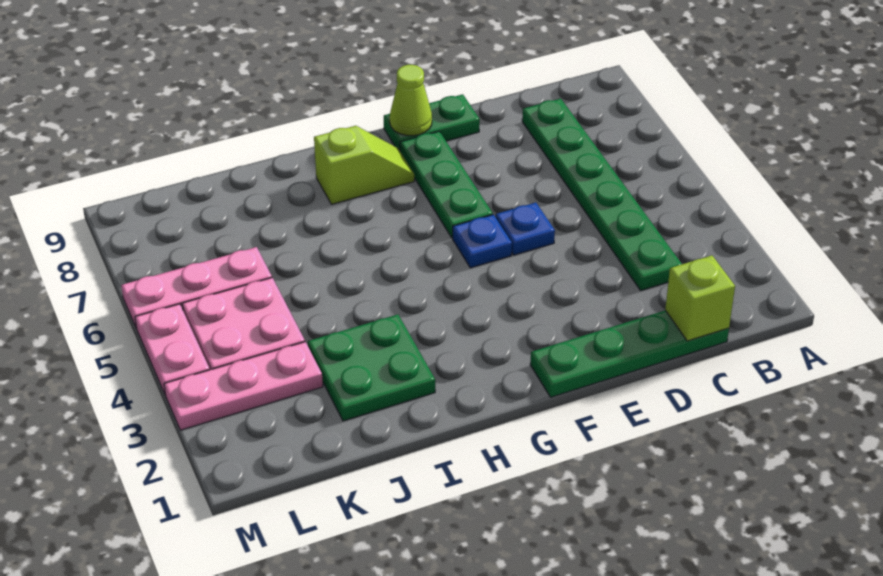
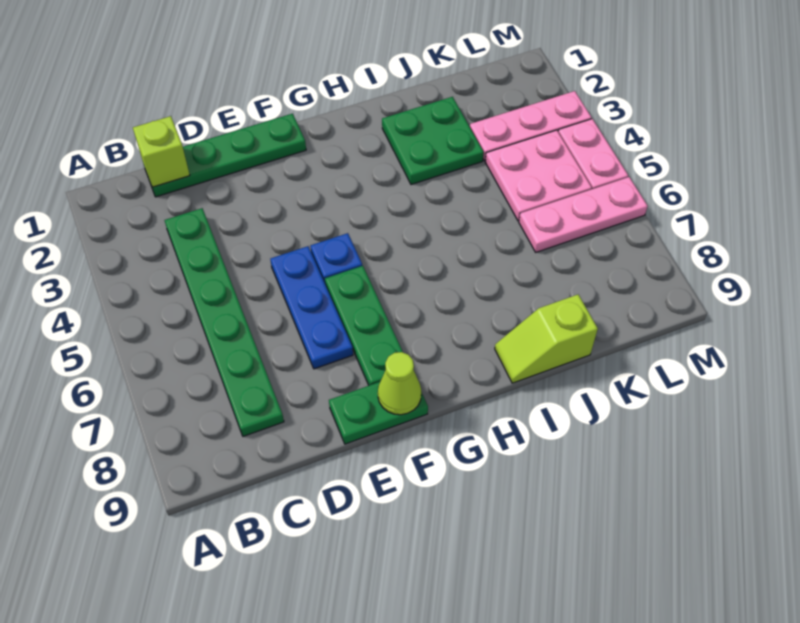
blue 1x1 plate [496,203,555,255] -> blue 1x3 plate [270,246,353,369]
lime 1x2 slope [314,126,414,204] -> lime 1x2 slope moved to [495,295,598,383]

